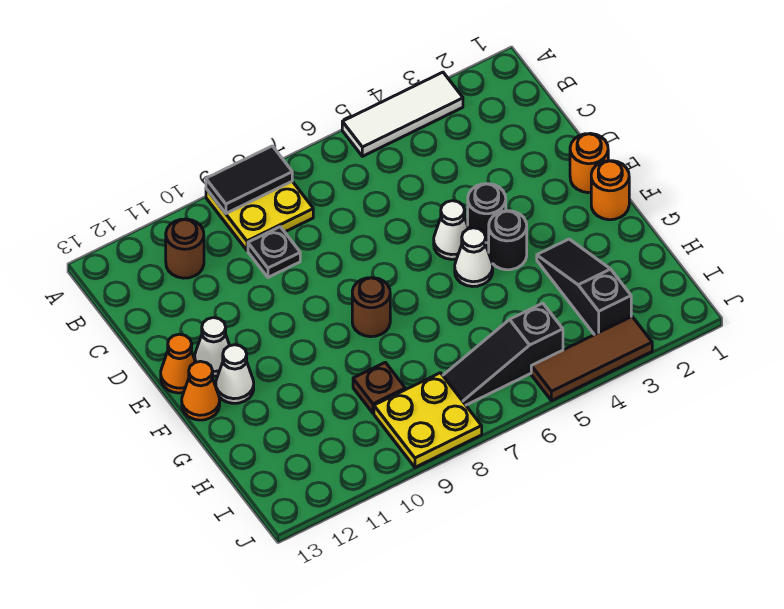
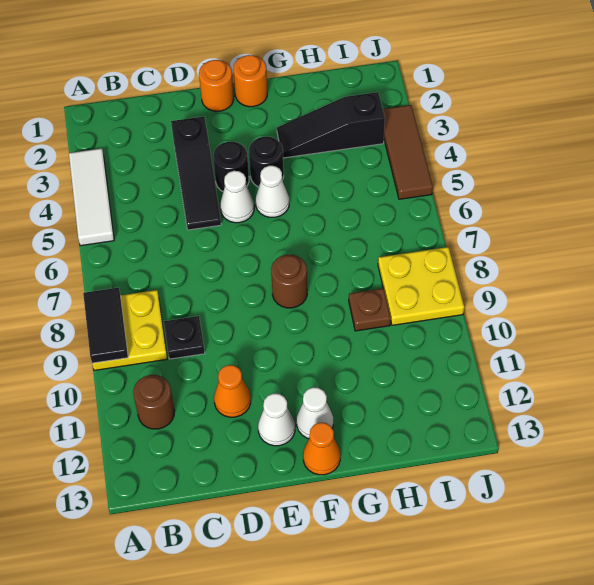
orange 1x1 cone [161,334,196,393] -> orange 1x1 cone moved to [214,365,251,417]
black 1x3 slope [443,303,563,405] -> black 1x3 slope moved to [171,116,221,230]

